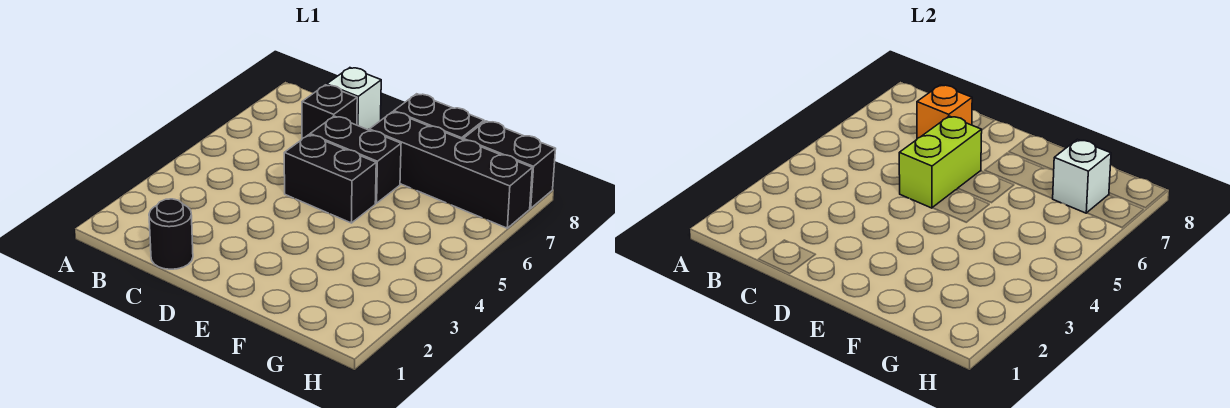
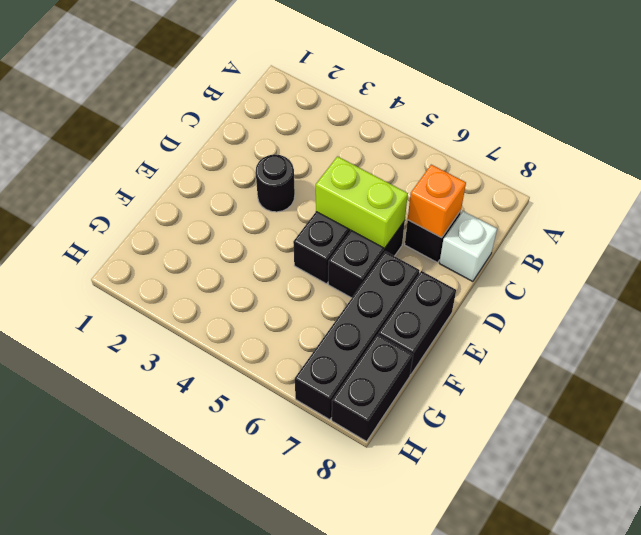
black 1x1 round brick [149,199,193,269] -> black 1x1 round brick moved to [256,154,295,212]
white 1x1 brick [1052,139,1111,213] -> none

